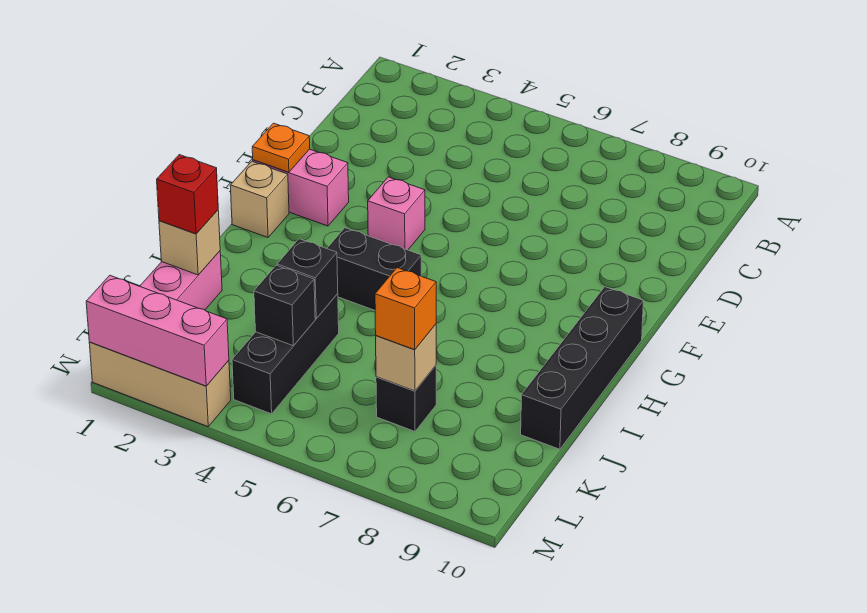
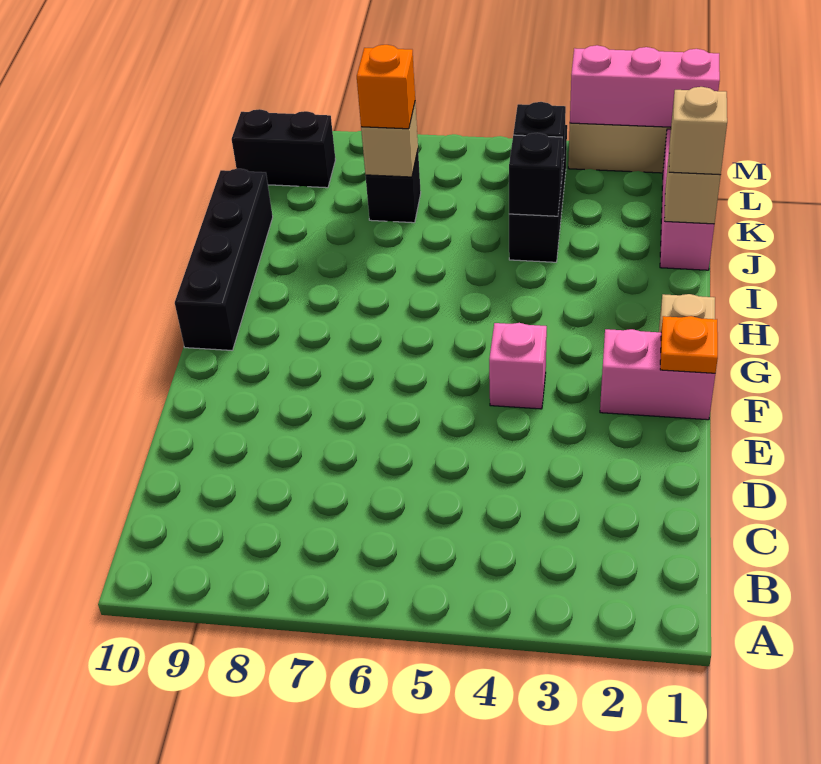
black 1x2 brick [327,228,421,310] -> black 1x2 brick moved to [232,109,335,188]
red 1x1 brick [157,155,218,234] -> tan 1x1 brick [669,87,727,175]

